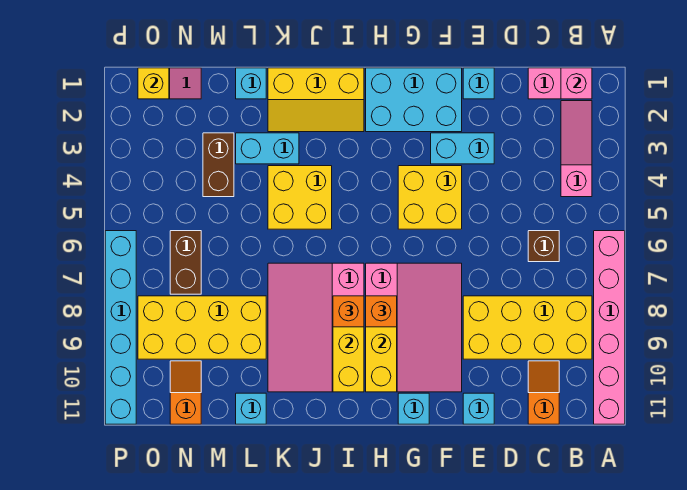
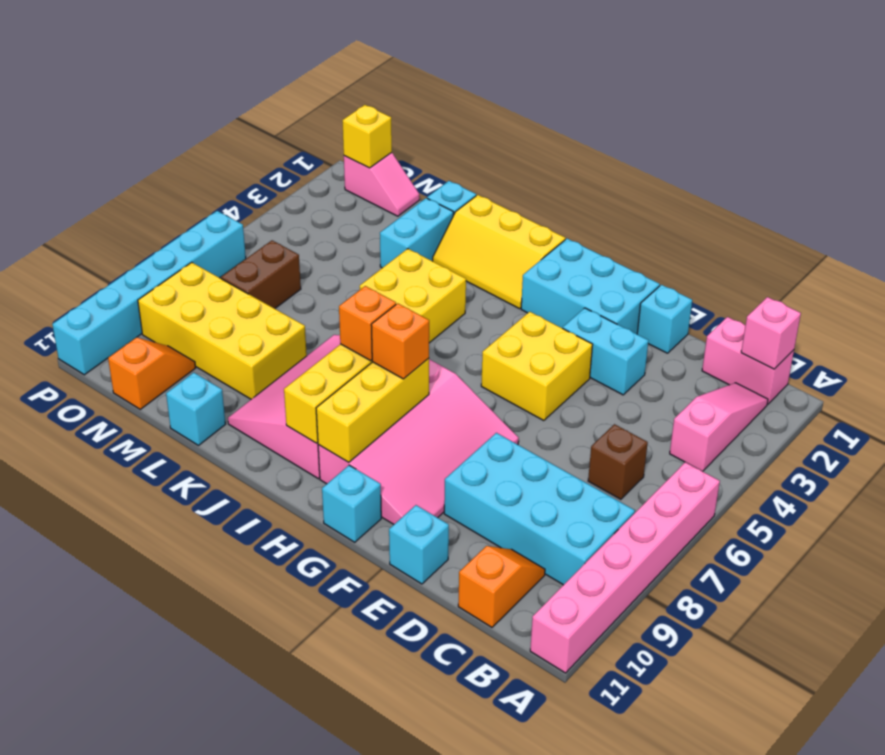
yellow 2x4 brick [463,296,592,359] -> cyan 2x4 brick [444,433,635,585]
cyan 1x2 brick [236,133,299,164] -> cyan 1x2 brick turned to [380,198,453,268]
brown 1x2 brick [203,133,234,197] -> none

